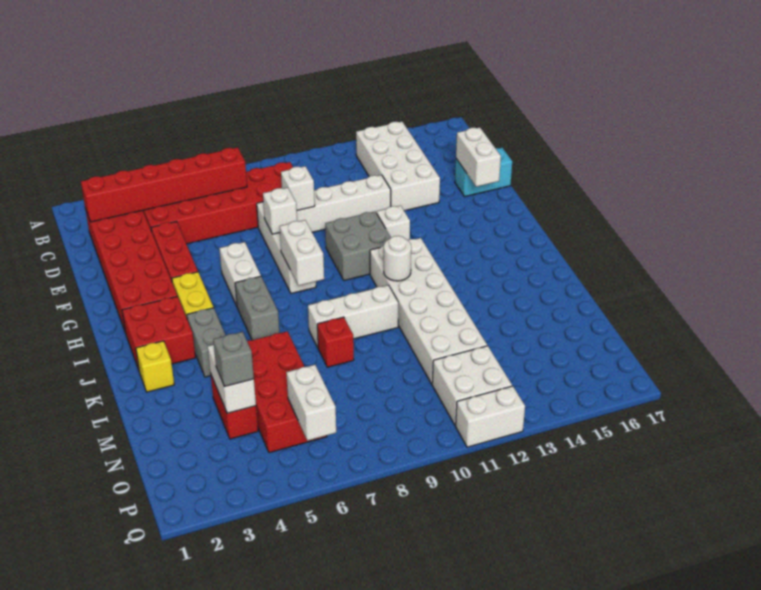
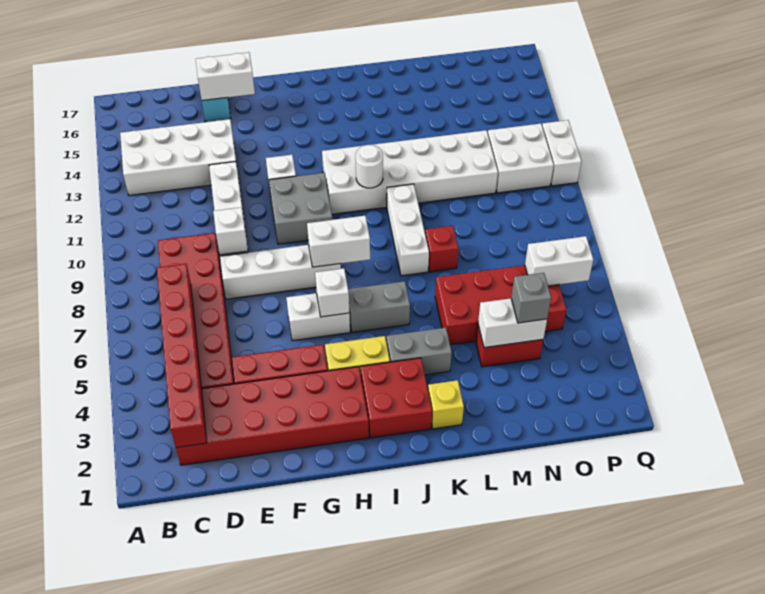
white 1x1 brick [263,188,297,234] -> white 1x1 brick moved to [315,268,349,317]

